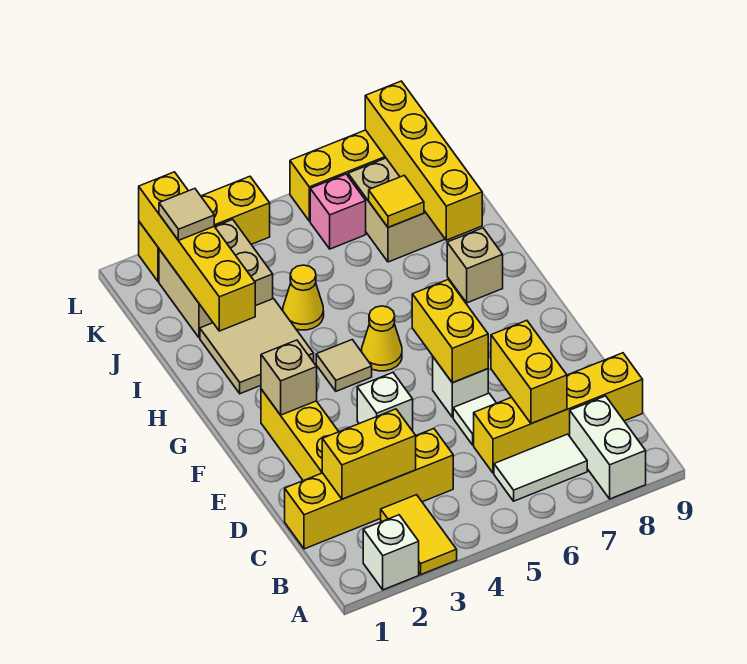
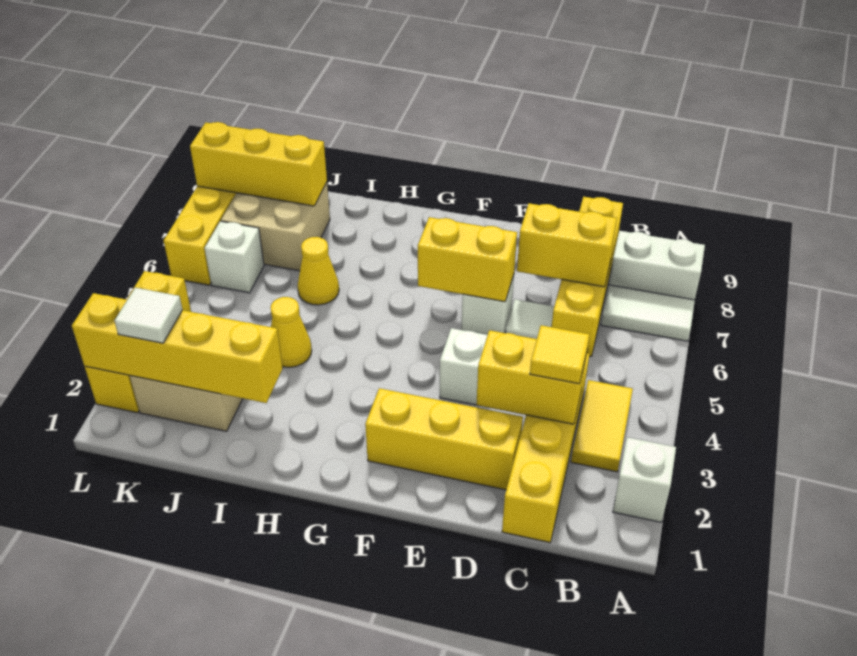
yellow 1x2 tile [381,495,457,575] -> yellow 1x2 tile turned to [571,380,633,472]
white 1x2 tile [494,434,587,501] -> white 1x2 tile turned to [601,285,695,341]
yellow 1x2 brick [322,409,416,499] -> yellow 1x2 brick turned to [476,330,587,424]
tan 1x1 brick [261,340,317,415] -> none
tan 1x1 tile [316,340,372,391] -> none
yellow 1x1 cone [362,306,402,371] -> yellow 1x1 cone moved to [298,237,339,305]
tan 2x2 tile [200,299,314,394] -> none
tan 1x1 brick [447,228,503,303] -> none
yellow 1x4 brick [365,81,482,240] -> yellow 1x3 brick [190,122,327,206]
yellow 1x1 tile [369,175,424,227] -> yellow 1x1 tile moved to [530,325,589,384]
tan 1x1 tile [159,189,214,240] -> white 1x1 tile [115,288,182,343]
pink 1x1 brick [310,174,366,249] -> white 1x1 brick [205,221,264,293]

